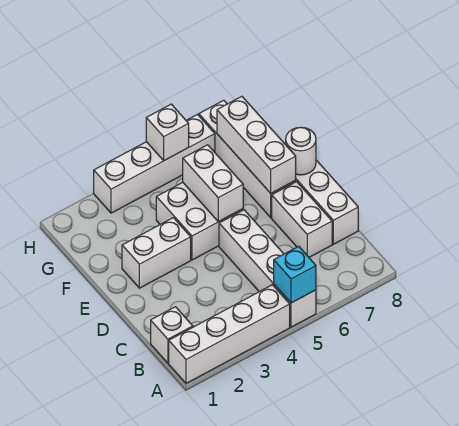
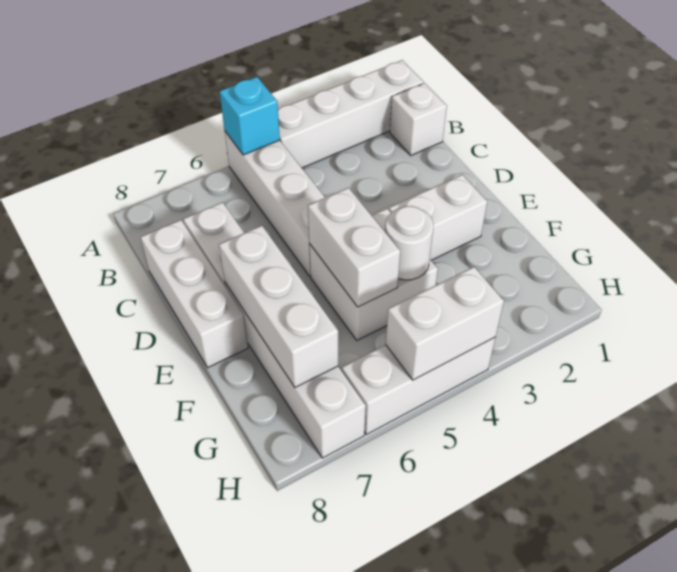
white 1x1 round brick [286,127,316,175] -> white 1x1 round brick moved to [385,206,434,280]
white 1x4 brick [94,114,215,213] -> white 1x3 brick [342,338,495,435]
white 1x1 brick [146,104,189,161] -> white 1x2 brick [386,267,504,380]

